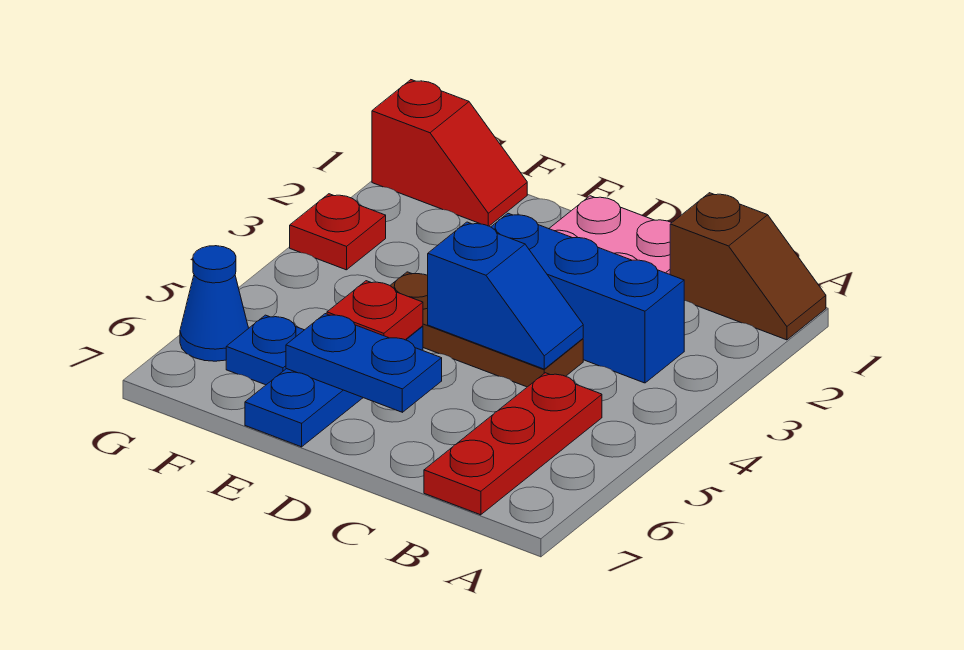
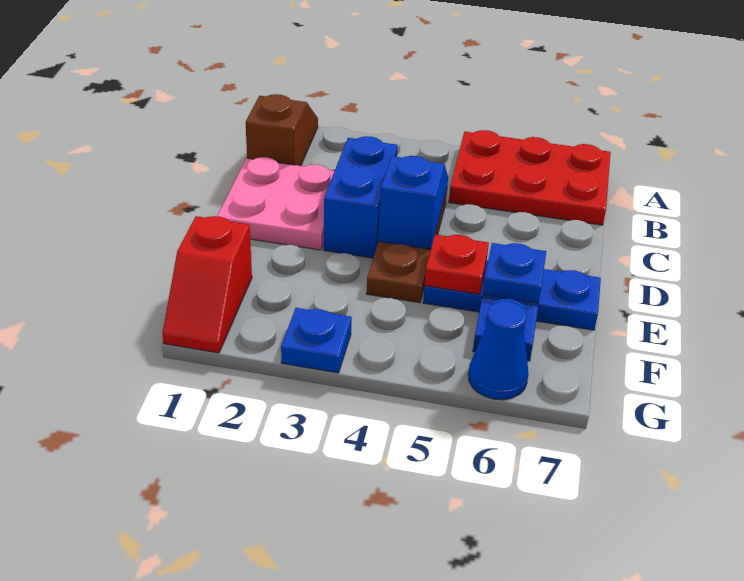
blue 1x3 brick [491,213,684,383] -> blue 1x2 brick [324,136,398,258]
red 1x3 plate [424,373,602,515] -> red 2x3 plate [449,130,611,225]
blue 1x2 plate [286,314,442,412] -> blue 1x1 plate [483,243,546,303]
red 1x2 slope [372,80,527,226] -> red 1x2 slope turned to [162,216,252,353]
red 1x1 plate [290,194,386,270] -> blue 1x1 plate [281,308,352,373]

